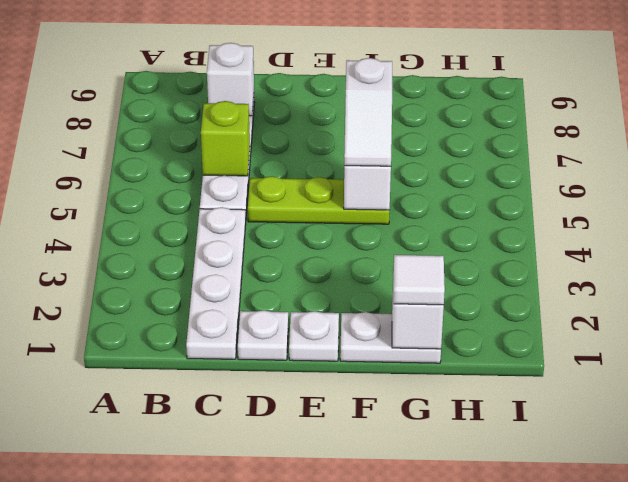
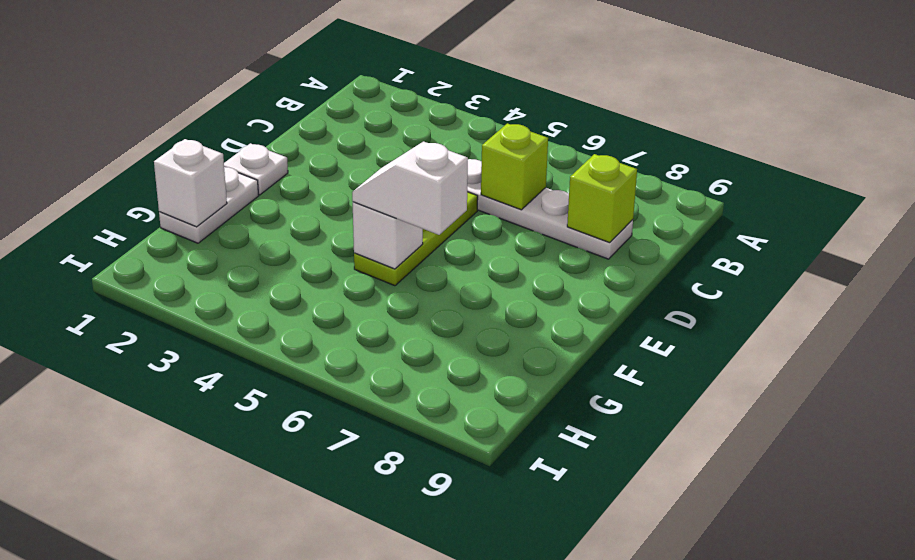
white 1x4 plate [186,207,246,359] -> none
white 1x1 brick [207,43,254,116] -> lime 1x1 brick [567,154,637,243]
white 1x1 plate [238,310,288,360] -> none
white 1x1 tile [394,255,445,305] -> none

